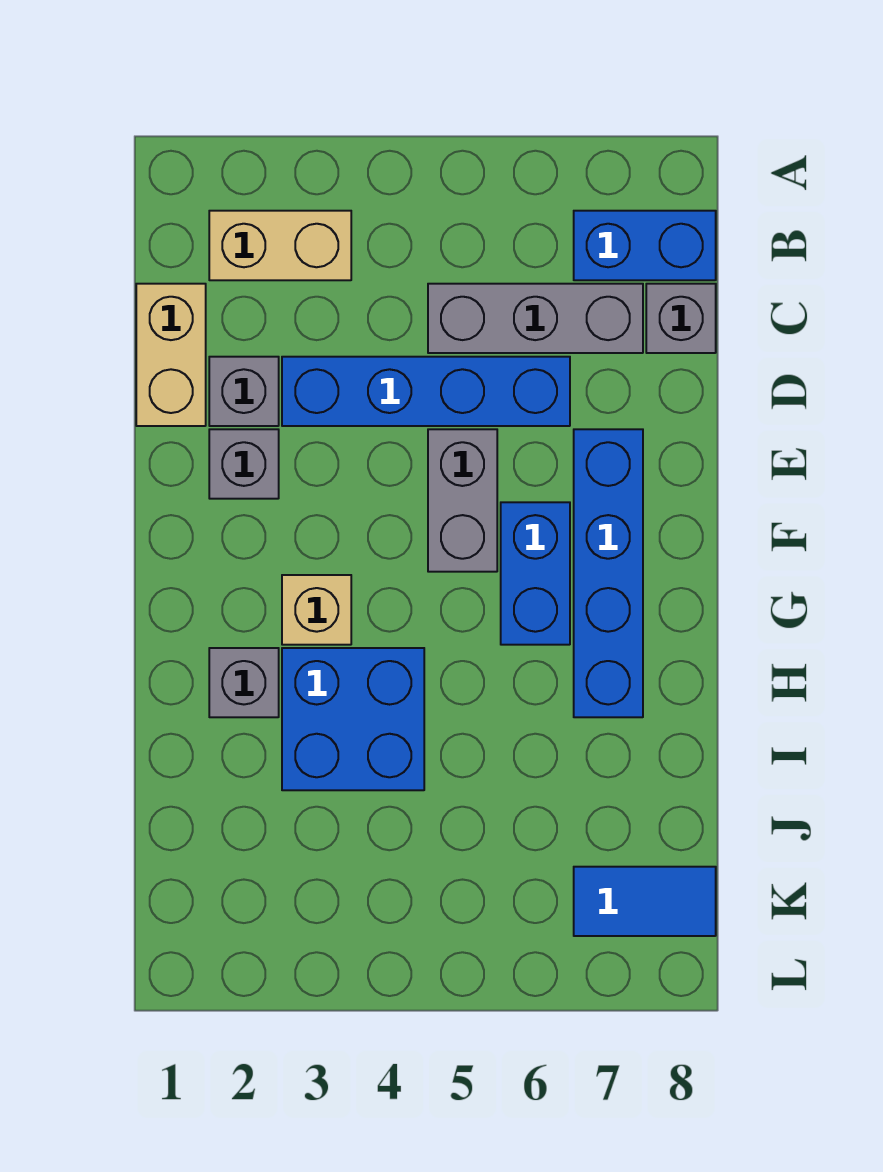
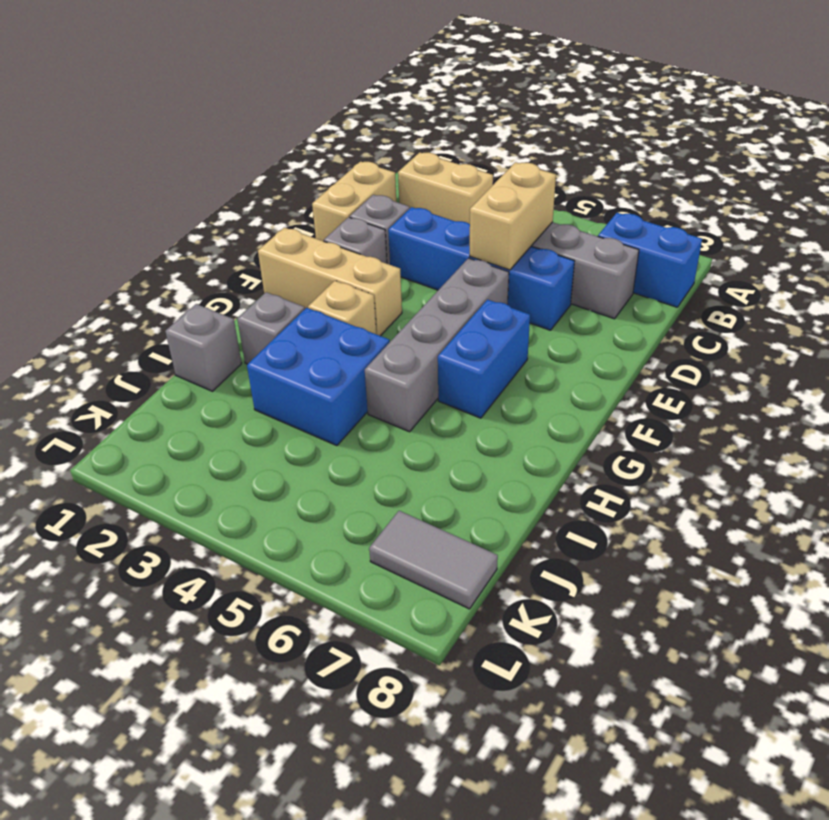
none -> tan 1x2 brick [470,162,556,270]
grey 1x1 brick [646,284,716,353] -> grey 1x1 brick moved to [165,304,242,391]
grey 1x2 brick [428,429,497,572] -> grey 1x4 brick [365,258,509,432]
blue 1x4 brick [574,429,643,717] -> none
none -> tan 1x3 brick [258,228,402,336]
blue 1x2 tile [574,867,716,936] -> grey 1x2 tile [369,511,498,609]

